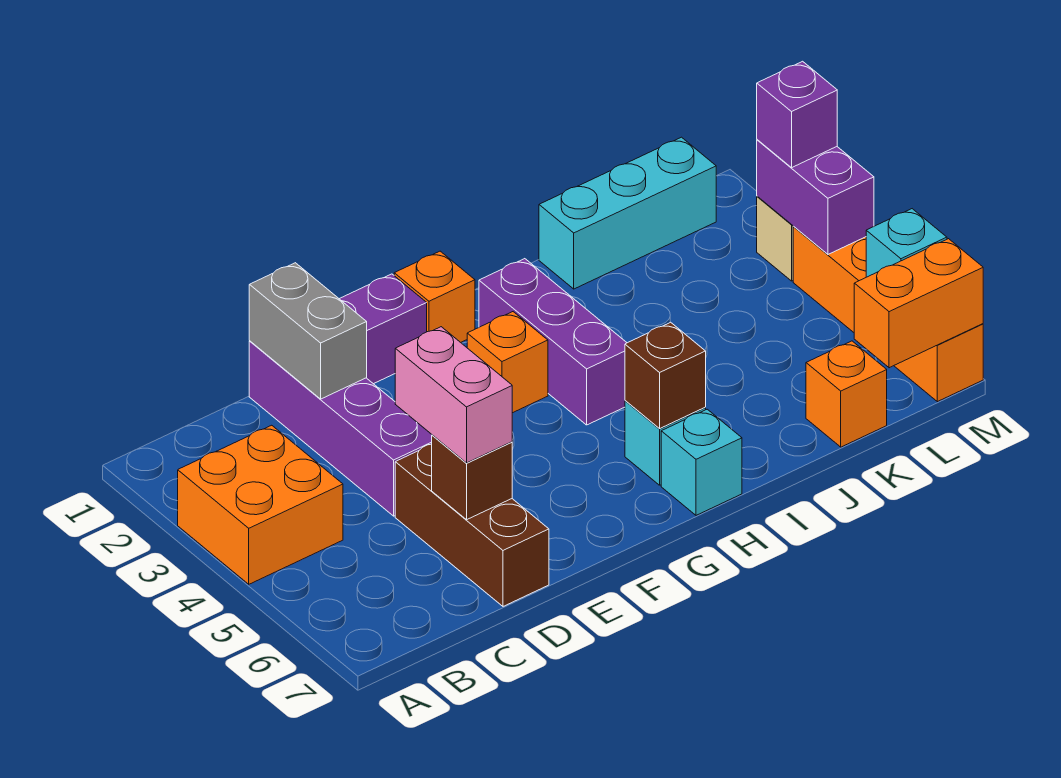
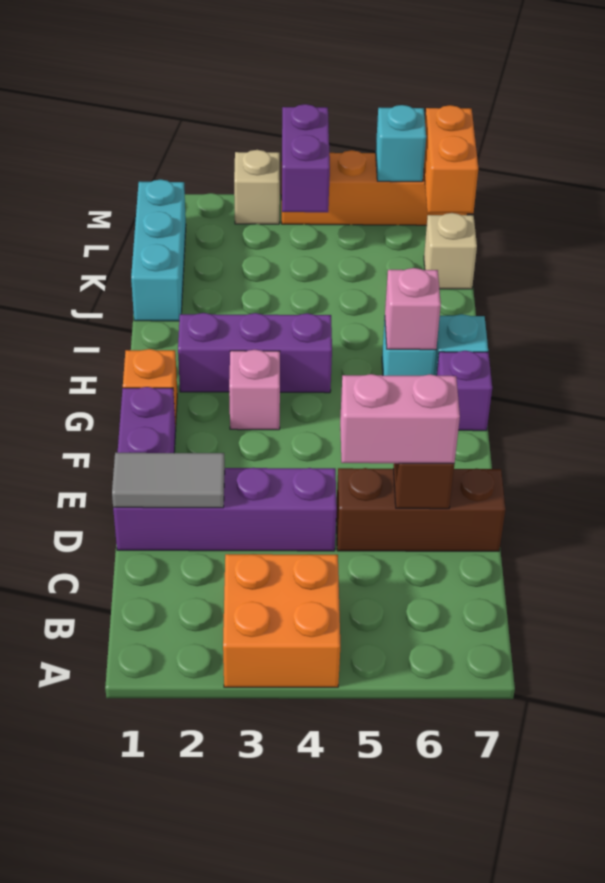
grey 1x2 brick [249,263,367,399] -> grey 1x2 tile [112,453,225,508]
orange 1x1 brick [467,312,548,413] -> pink 1x1 brick [229,350,280,430]
brown 1x1 brick [625,322,706,428] -> pink 1x1 brick [385,268,441,350]
orange 1x1 brick [806,341,887,447] -> tan 1x1 brick [424,213,477,289]
purple 1x2 brick [757,140,874,254] -> purple 1x2 brick turned to [282,104,330,212]
purple 1x1 brick [757,61,837,168] -> purple 1x1 brick moved to [437,351,492,431]

